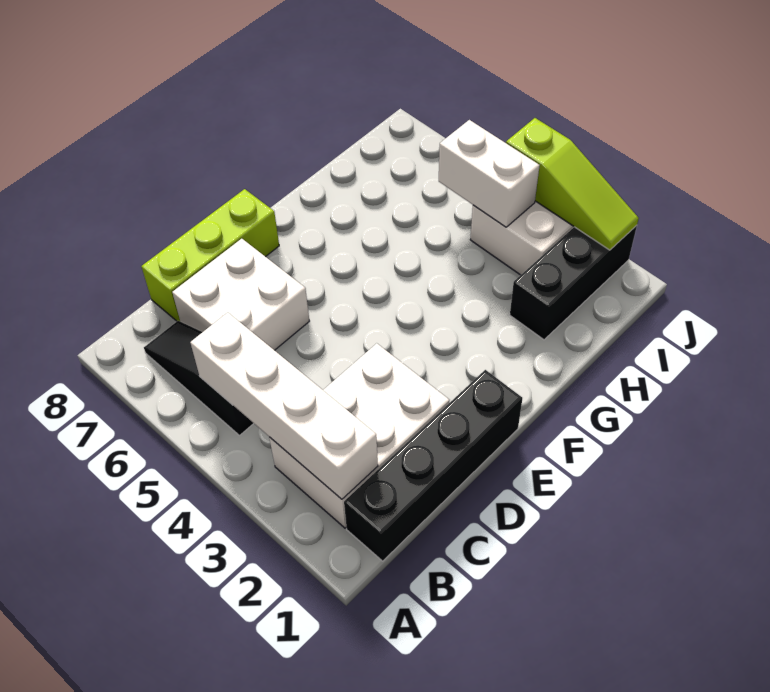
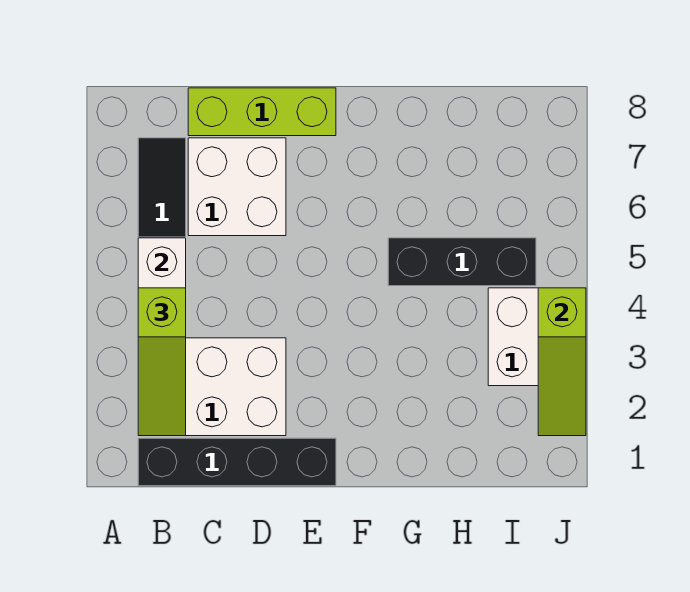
none -> lime 1x3 slope [138,288,186,436]
black 1x3 brick [510,225,637,340] -> black 1x3 brick moved to [388,238,536,286]
white 1x2 brick [439,120,540,227] -> none

